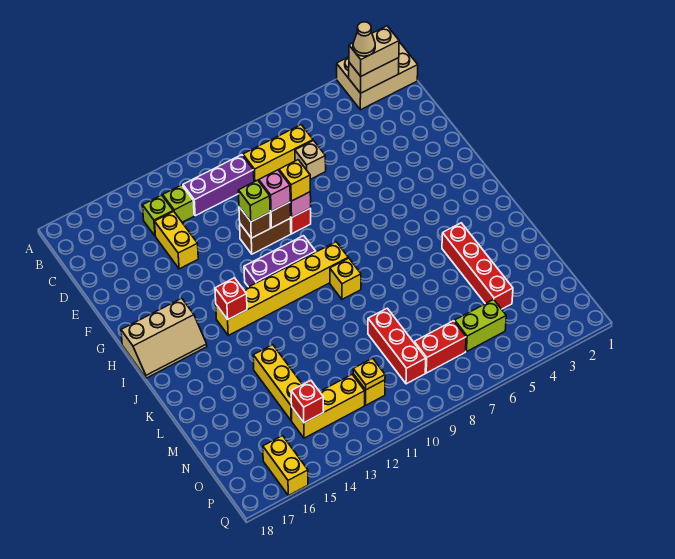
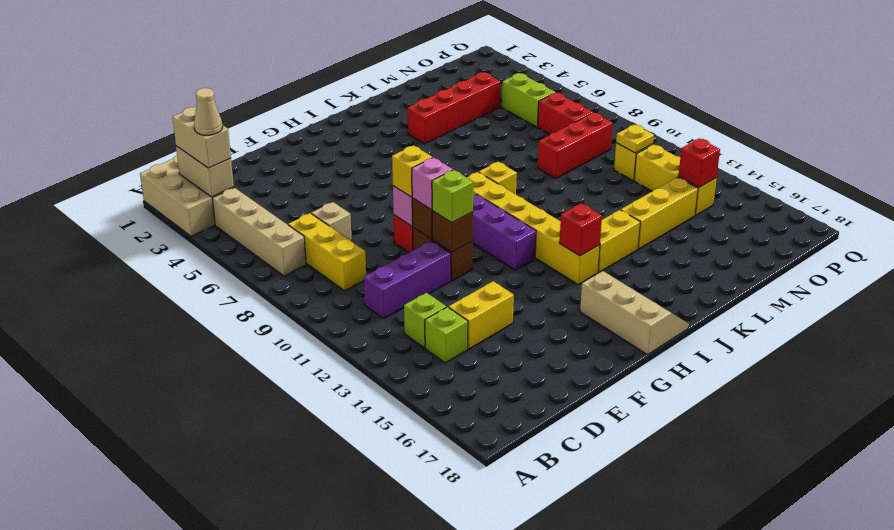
none -> tan 1x4 brick [212,188,306,276]
purple 1x3 brick [183,155,254,216] -> purple 1x3 brick turned to [364,241,451,319]
yellow 1x2 brick [263,436,308,496] -> yellow 1x2 brick moved to [598,210,640,273]

